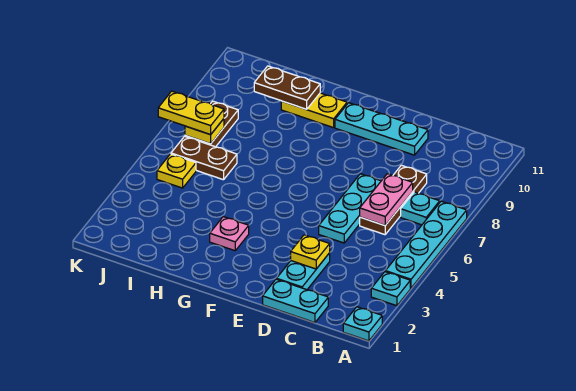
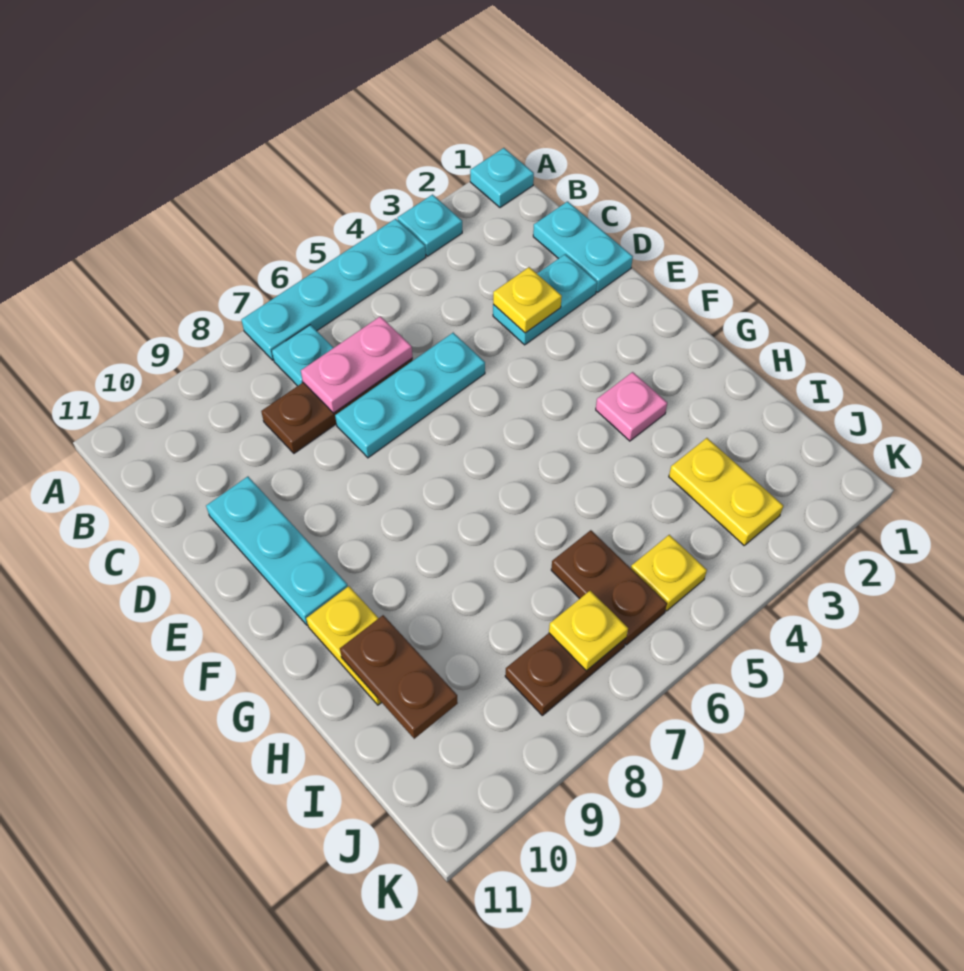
yellow 1x2 plate [158,91,224,135] -> yellow 1x2 plate moved to [669,438,783,545]

